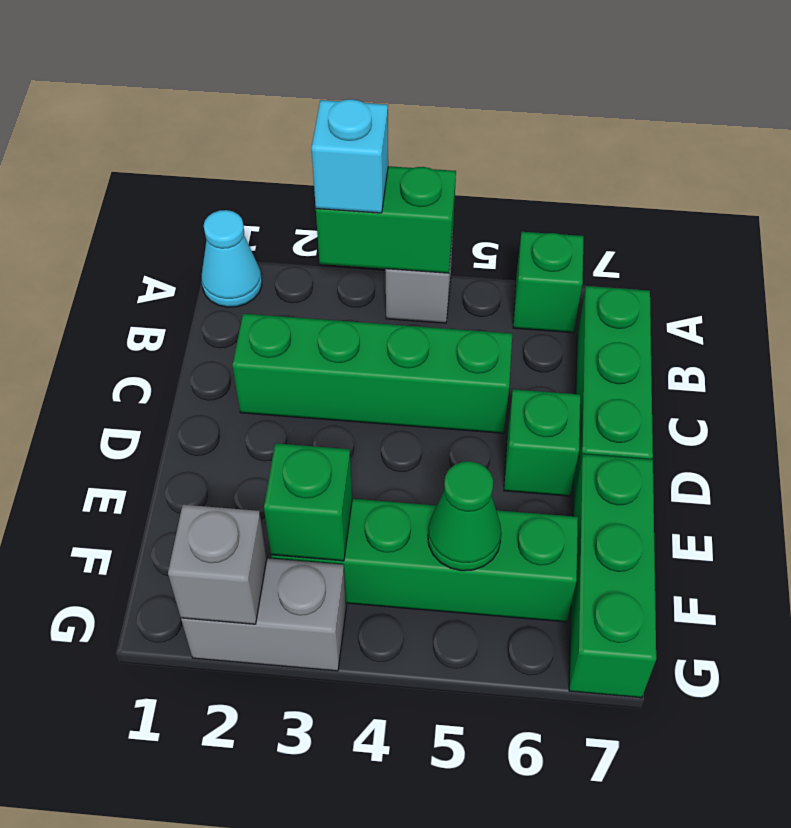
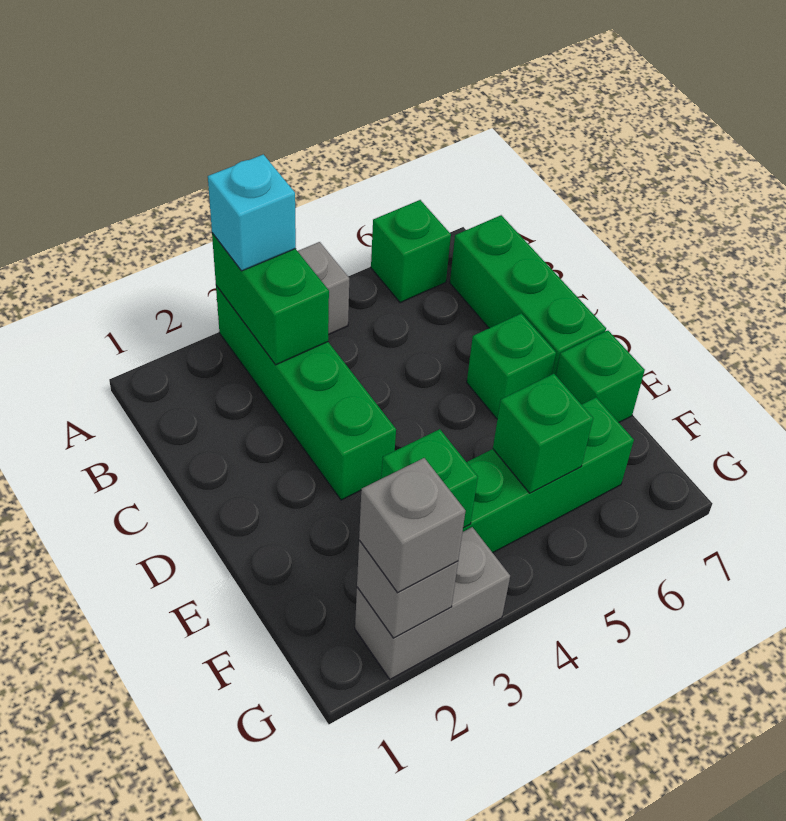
cyan 1x1 cone [202,210,262,307] -> none
green 1x2 brick [316,166,456,273] -> green 1x2 brick turned to [212,233,329,365]
green 1x4 brick [233,314,512,433] -> green 1x4 brick turned to [216,286,396,500]
green 1x3 brick [569,454,656,698] -> green 1x1 brick [556,331,645,422]
green 1x1 cone [428,461,501,571] -> green 1x1 brick [493,374,593,493]
none -> grey 1x1 brick [359,458,465,593]

